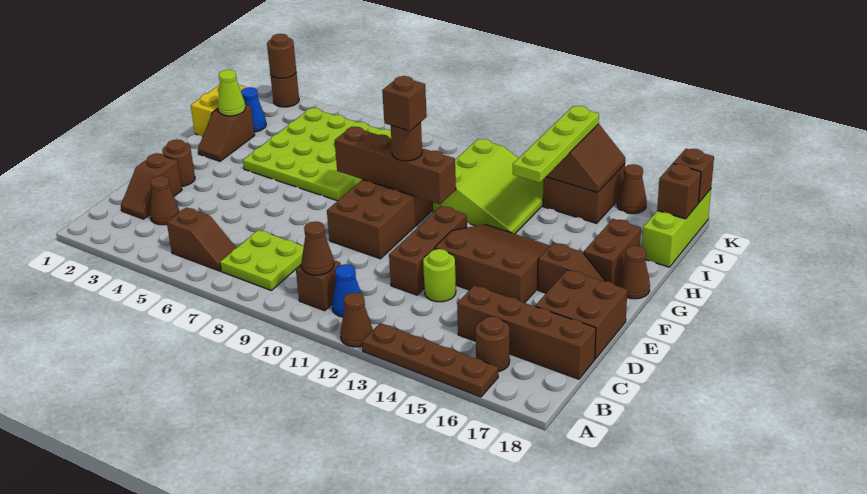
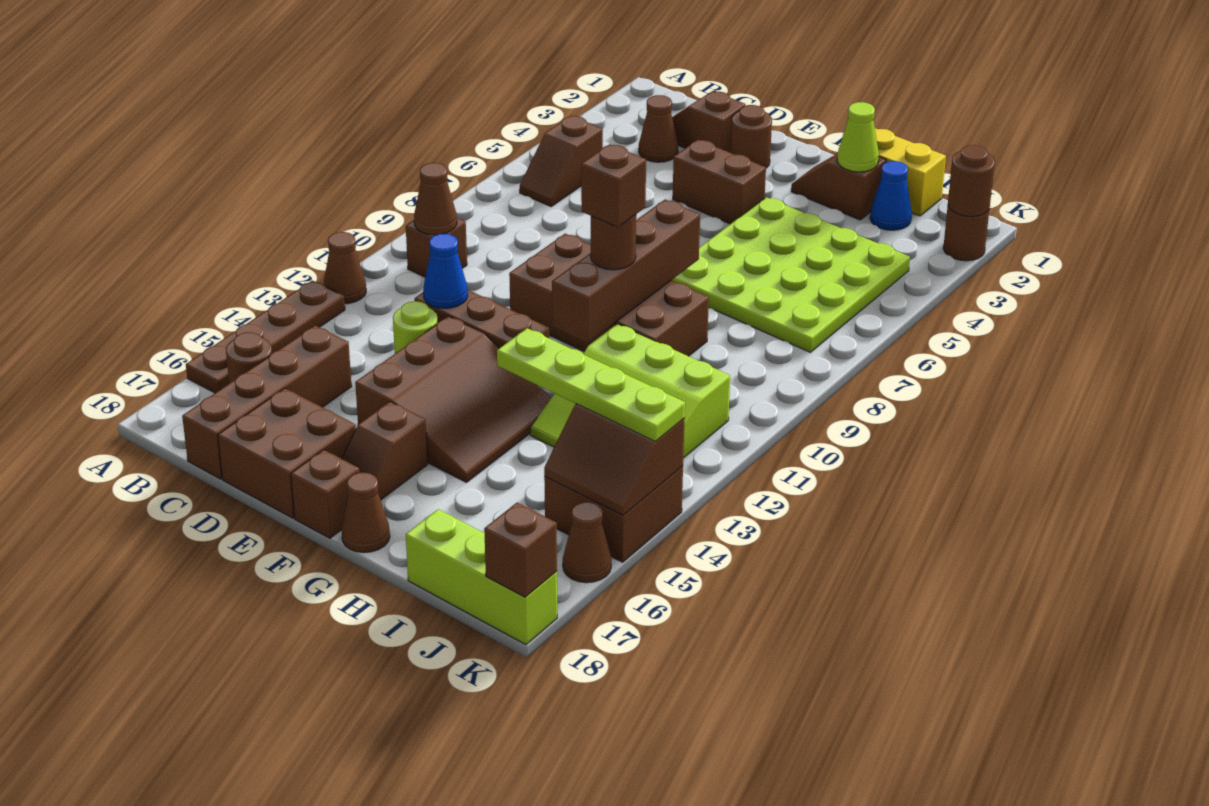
lime 2x2 plate [220,230,304,290] -> none
blue 1x1 cone [332,264,361,317] -> blue 1x1 cone moved to [423,234,468,308]
brown 1x2 brick [584,219,641,286] -> brown 1x2 brick moved to [673,140,766,224]
brown 1x1 brick [657,164,701,219] -> brown 1x1 brick moved to [291,450,360,538]

